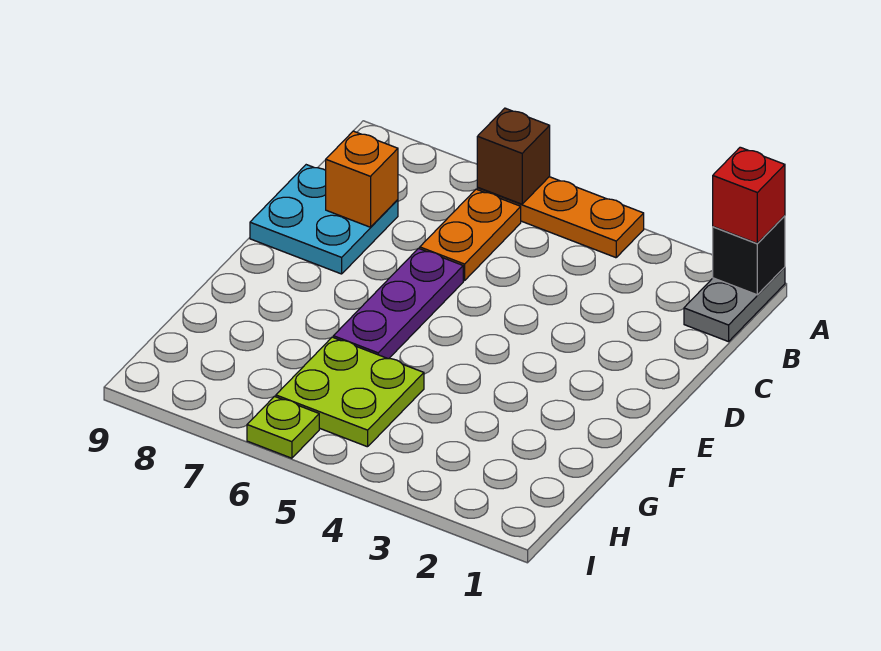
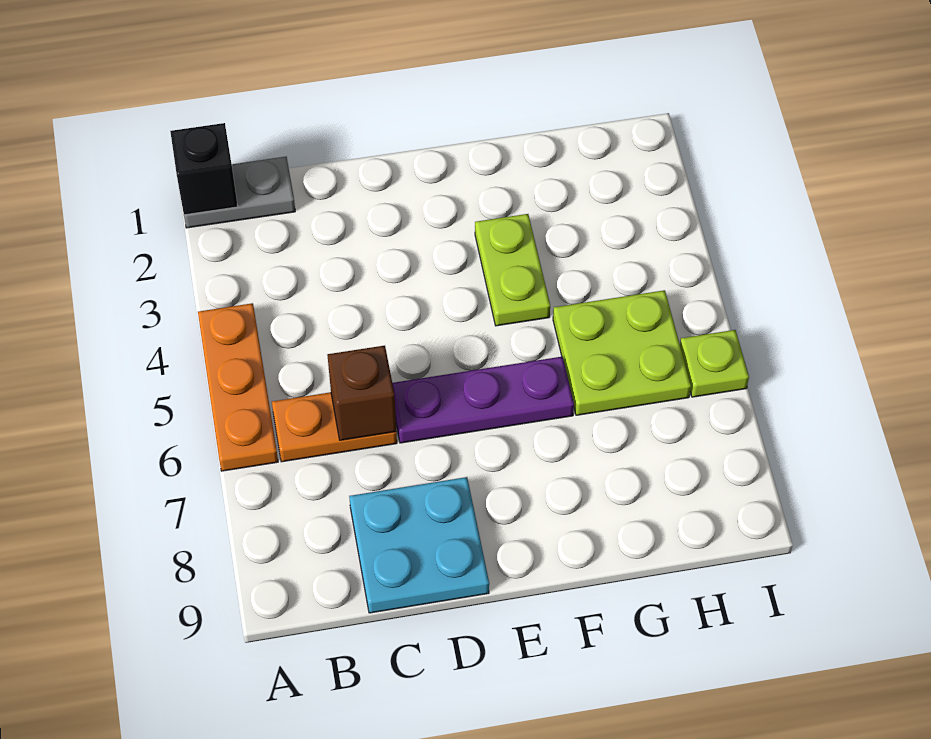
red 1x1 brick [713,147,785,243] -> none
brown 1x1 brick [477,108,550,204] -> brown 1x1 brick moved to [328,346,396,440]
orange 1x1 brick [326,131,398,227] -> none
none -> lime 1x2 plate [475,214,550,326]

